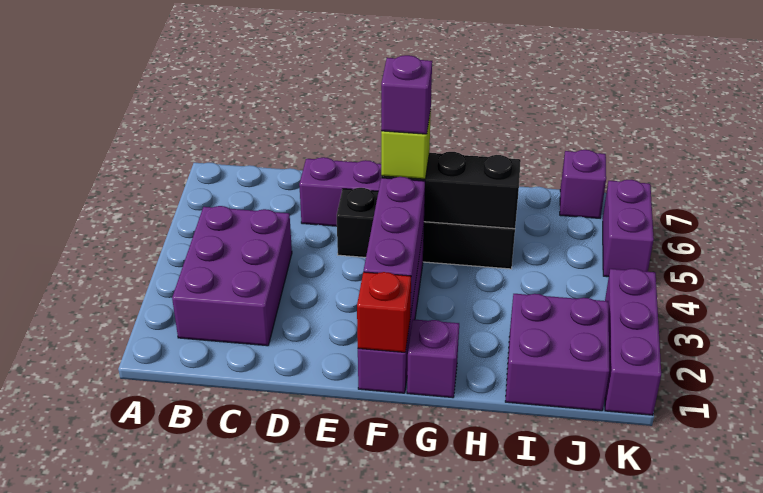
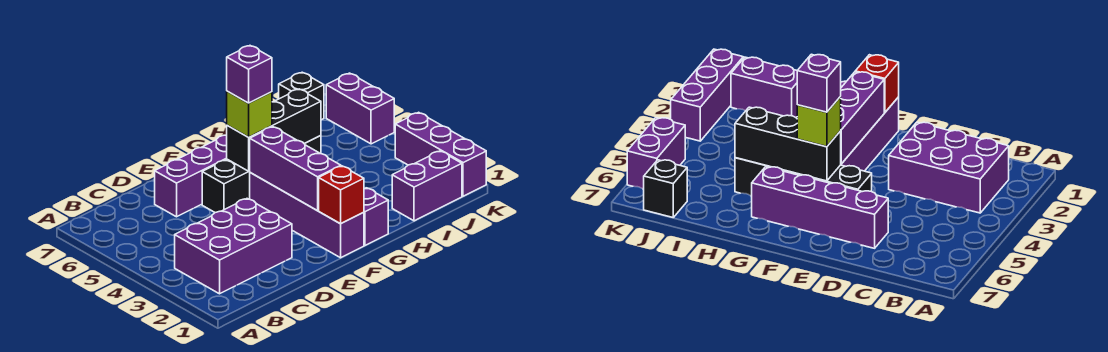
purple 2x3 brick [172,206,292,346] -> purple 2x3 brick turned to [175,199,292,294]
purple 2x2 brick [505,294,609,411] -> purple 1x2 brick [392,151,462,221]
purple 1x1 brick [560,150,606,218] -> black 1x1 brick [279,72,324,120]

